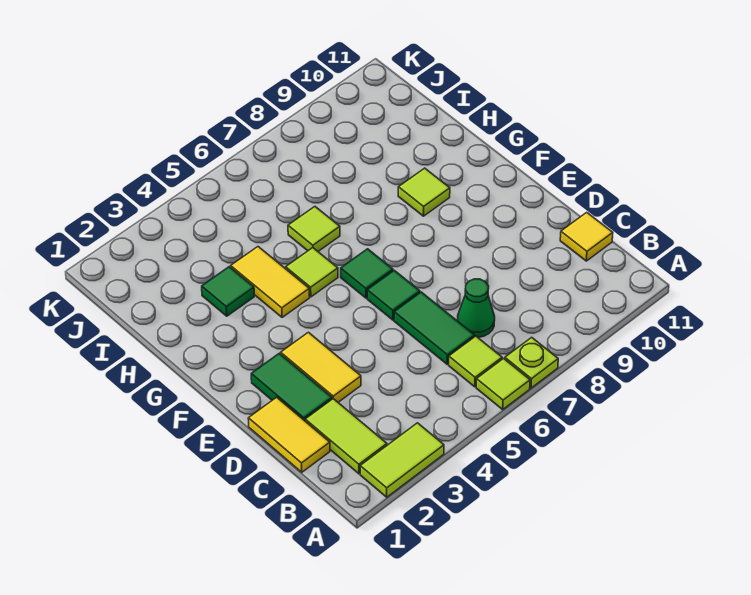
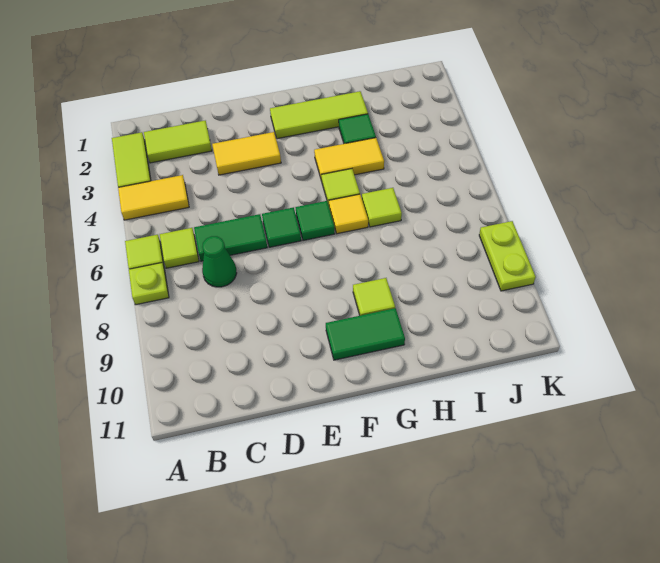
yellow 1x2 tile [248,397,330,472] -> yellow 1x2 tile moved to [118,175,189,220]
yellow 1x1 tile [560,212,613,261] -> yellow 1x1 tile moved to [329,194,368,234]
green 1x2 tile [251,353,332,421] -> green 1x2 tile moved to [326,308,405,360]
none -> lime 1x3 tile [270,91,368,139]
none -> lime 1x2 plate [479,221,536,291]

